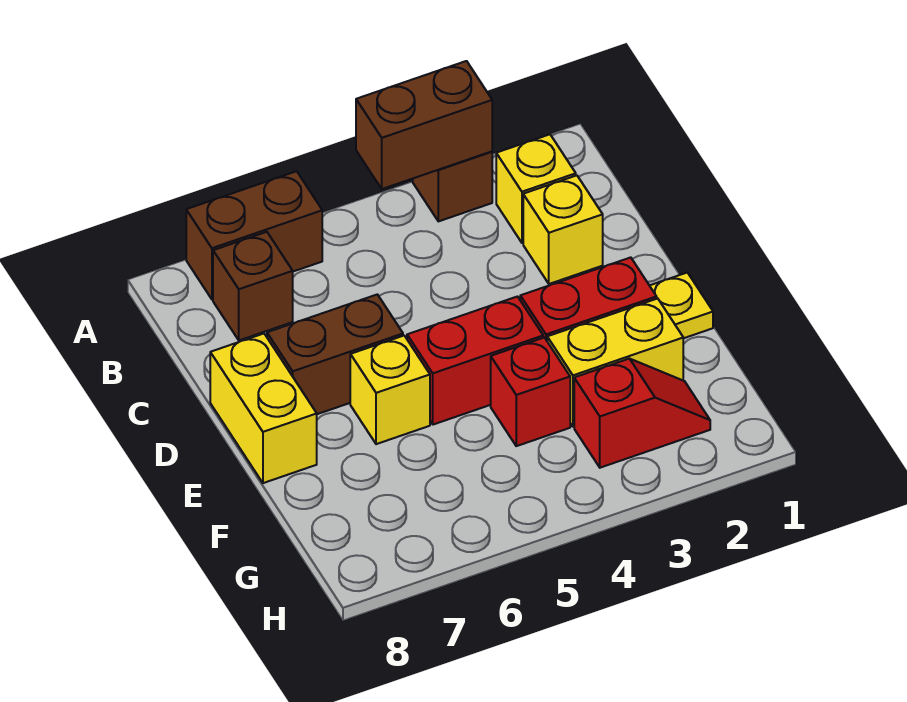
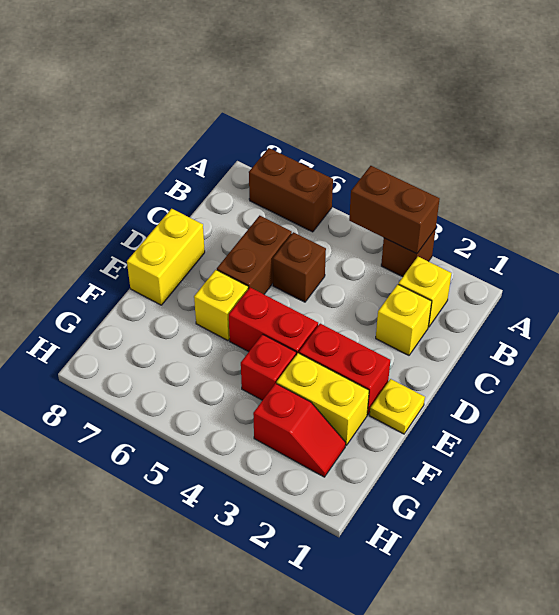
brown 1x1 brick [213,232,293,340] -> brown 1x1 brick moved to [273,232,326,302]
brown 1x2 brick [267,294,403,414] -> brown 1x2 brick turned to [217,216,292,294]

